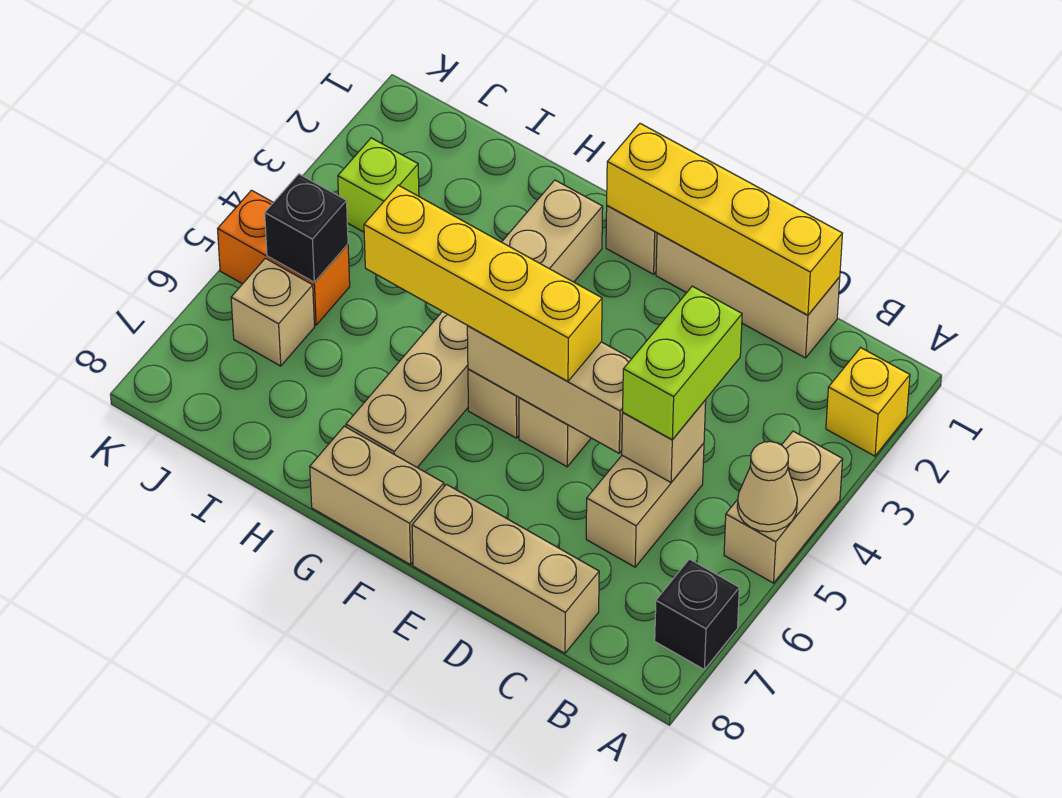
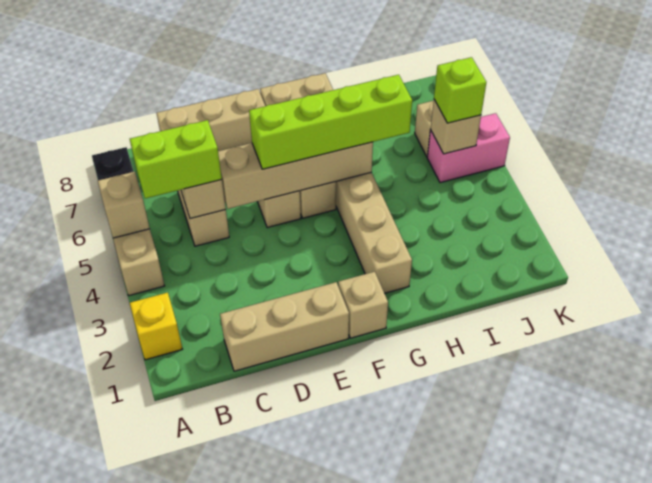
tan 1x1 cone [737,442,797,532] -> tan 1x1 brick [98,172,150,238]
yellow 1x4 brick [607,124,842,315] -> none
lime 1x2 brick [623,286,742,440] -> lime 1x2 brick turned to [130,120,222,198]
tan 1x3 brick [467,326,632,453] -> tan 1x4 brick [218,142,373,209]
yellow 1x4 brick [364,185,602,381] -> lime 1x4 brick [249,75,412,169]
lime 1x1 brick [338,138,419,232] -> lime 1x1 brick moved to [434,57,486,123]
orange 1x2 brick [218,190,350,325] -> pink 1x2 brick [427,113,510,183]
black 1x1 brick [265,174,348,282] -> tan 1x1 brick [431,100,481,154]

